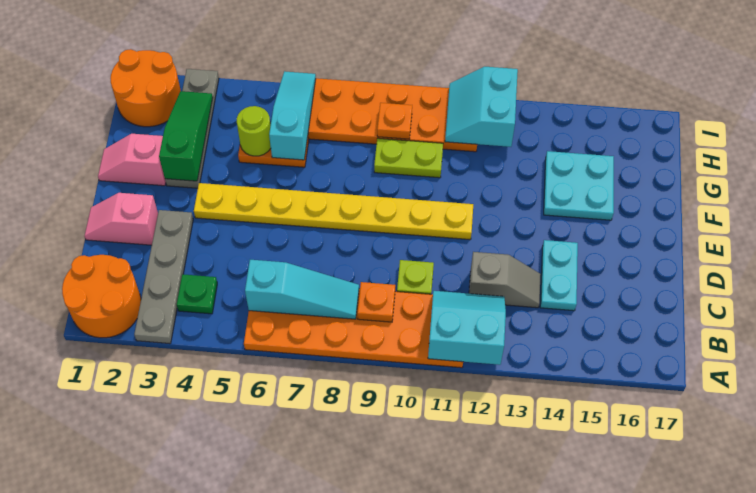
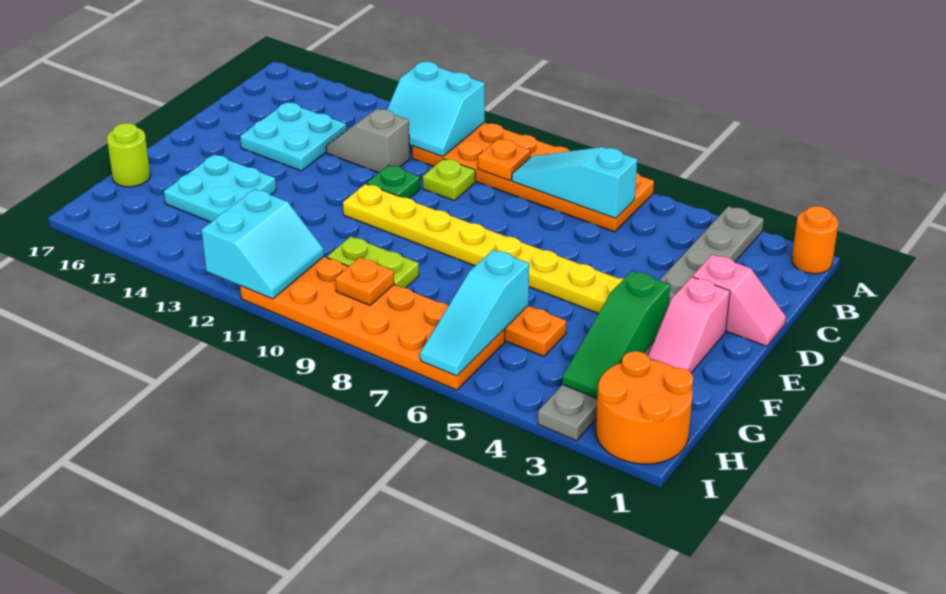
orange 2x2 round brick [62,255,141,338] -> orange 1x1 round brick [792,206,838,274]
green 1x1 plate [177,274,217,314] -> green 1x1 plate moved to [367,165,420,198]
cyan 1x2 plate [540,240,578,311] -> cyan 2x2 plate [240,102,346,171]
pink 1x2 slope [98,134,166,186] -> pink 1x2 slope turned to [648,277,730,373]
lime 1x1 round brick [237,106,271,156] -> lime 1x1 round brick moved to [107,123,150,187]

